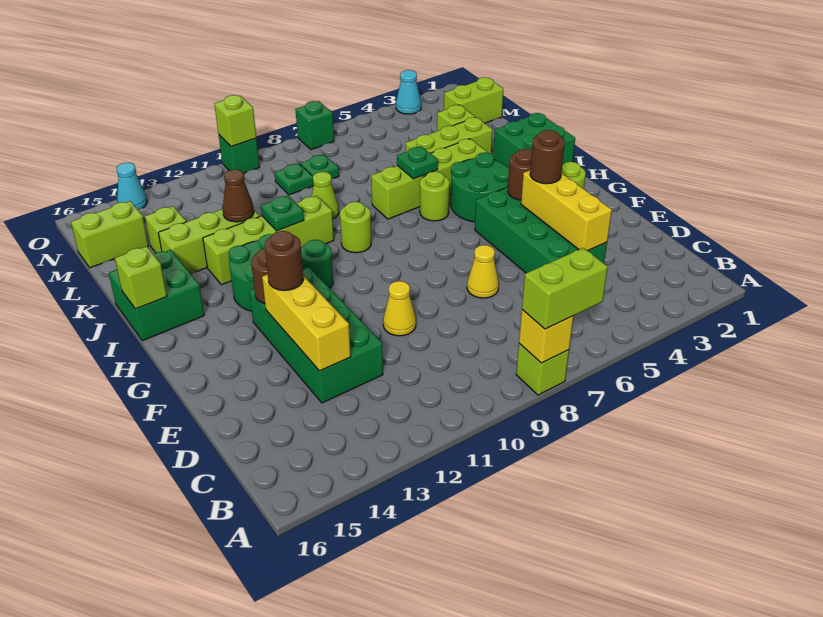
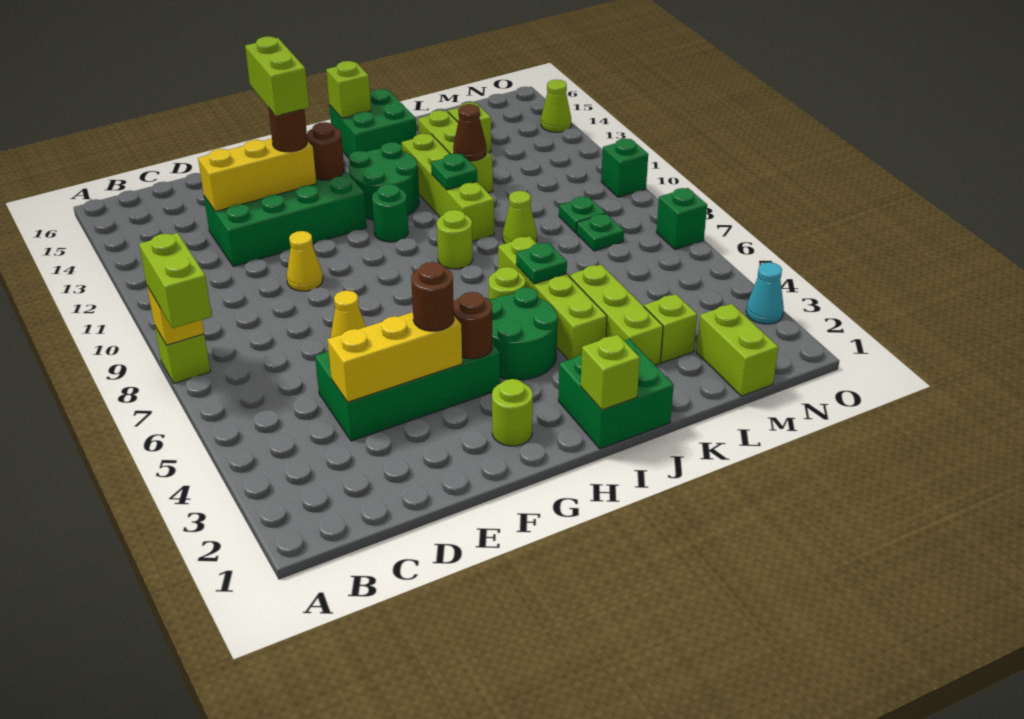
lime 1x2 brick [71,201,149,268] -> lime 1x2 brick moved to [245,36,309,116]
lime 1x1 brick [215,95,256,147] -> lime 1x1 brick moved to [581,335,640,410]
cyan 1x1 cone [117,163,147,210] -> lime 1x1 cone [541,80,571,132]

